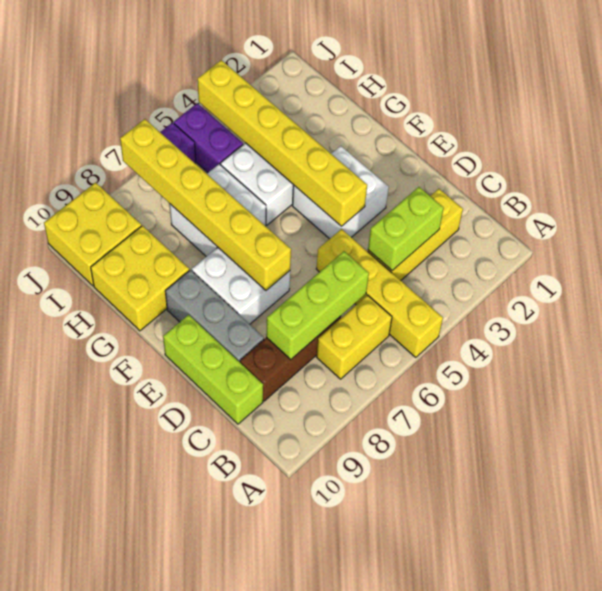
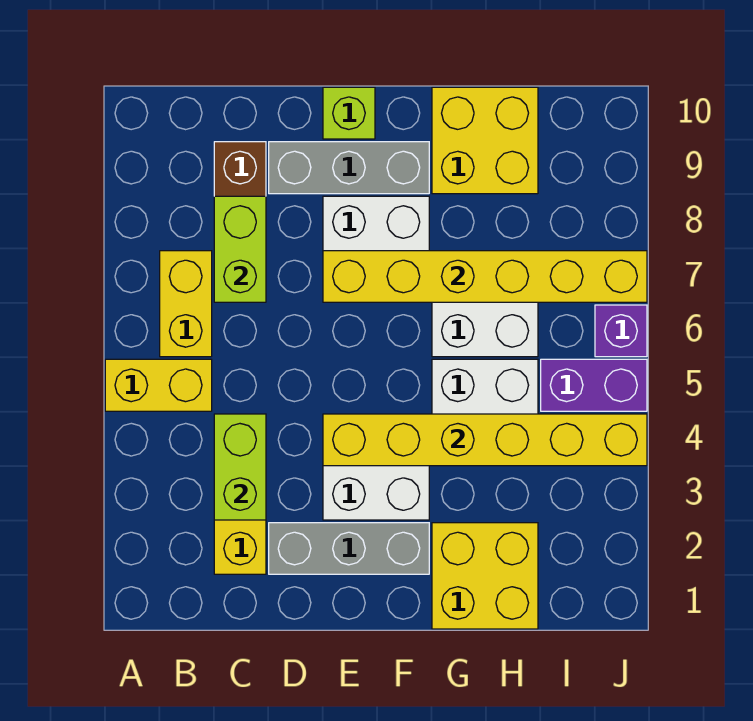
yellow 1x4 brick [316,229,443,358] -> yellow 1x2 brick [105,359,212,411]
lime 1x3 brick [266,251,369,360] -> lime 1x2 brick [214,196,266,302]
lime 1x3 brick [163,315,263,424] -> lime 1x1 brick [323,87,375,139]
none -> grey 1x3 brick [269,523,429,574]
yellow 2x2 brick [44,182,141,286] -> yellow 2x2 brick moved to [432,523,538,629]

